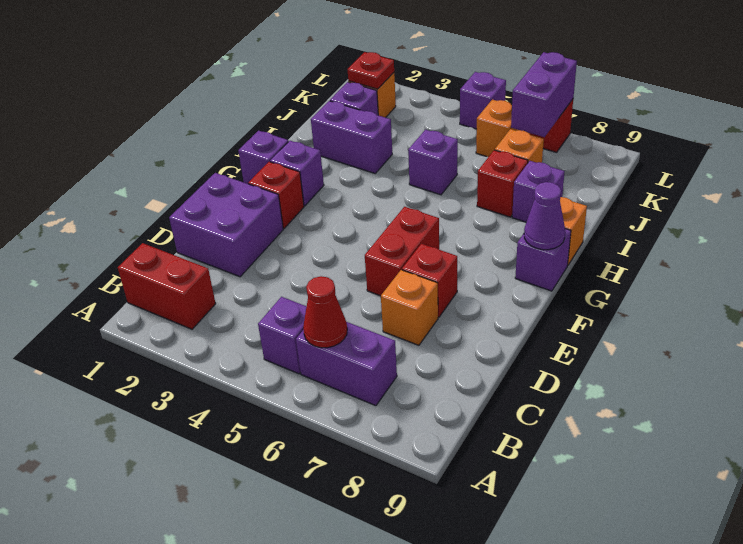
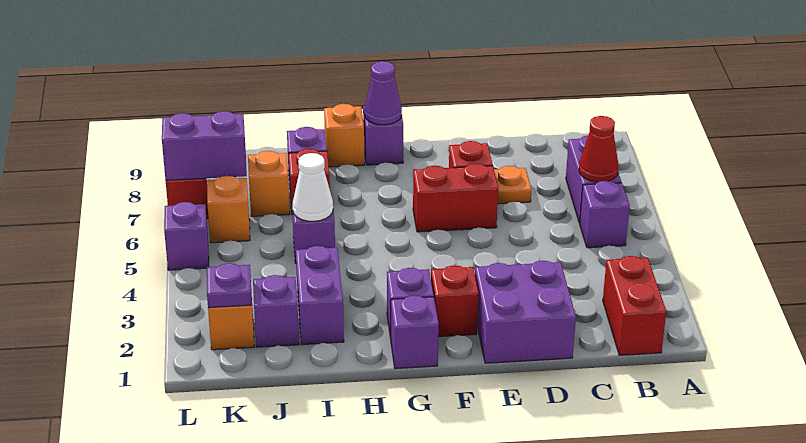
orange 1x1 brick [381,270,438,345] -> orange 1x1 plate [494,166,531,204]
none -> white 1x1 cone [292,153,333,221]
red 1x1 plate [347,52,394,89] -> purple 1x1 plate [207,263,252,308]

